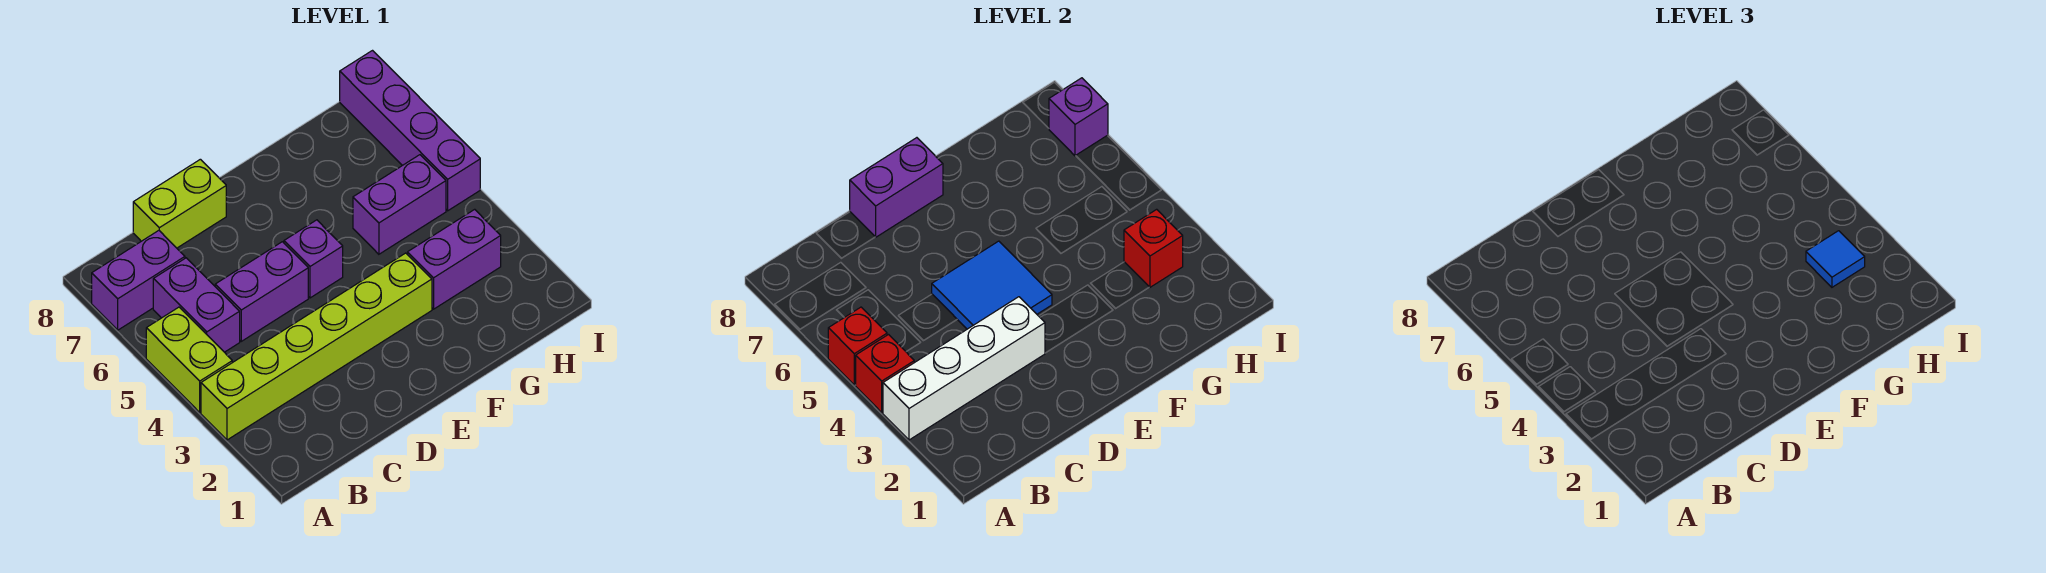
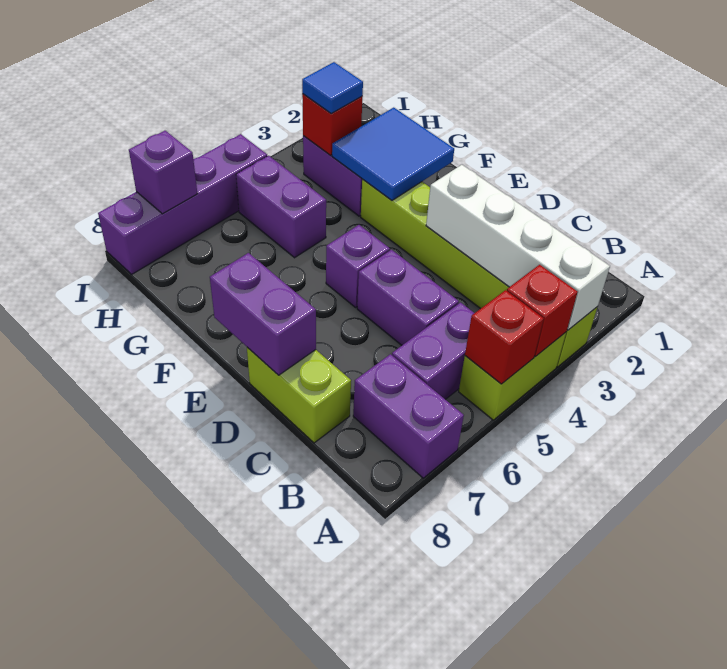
blue 2x2 tile [932,241,1052,329] -> blue 2x2 tile moved to [332,108,454,200]

